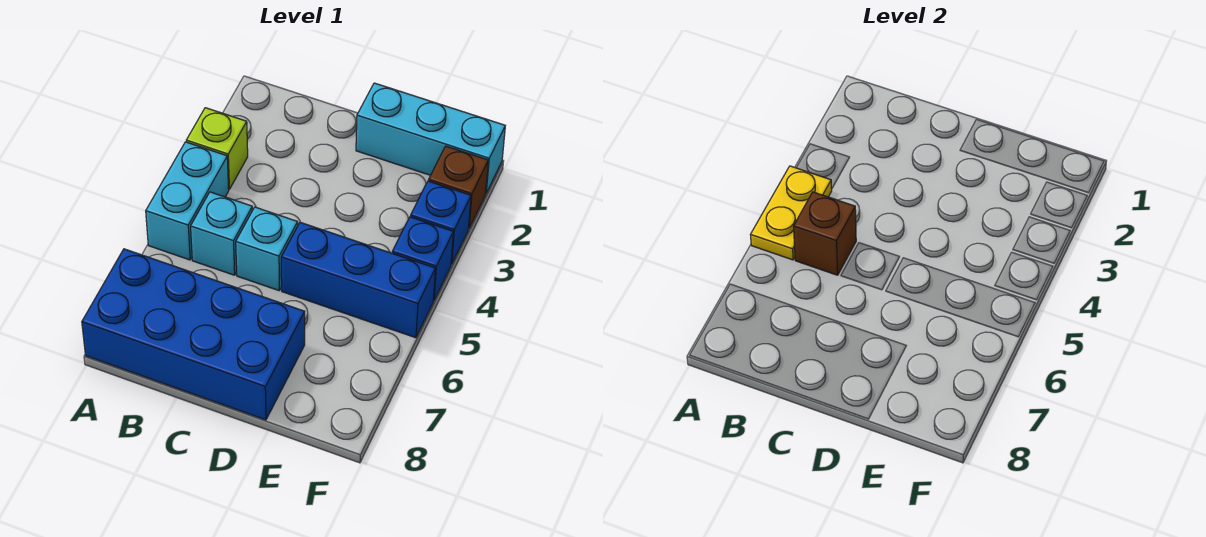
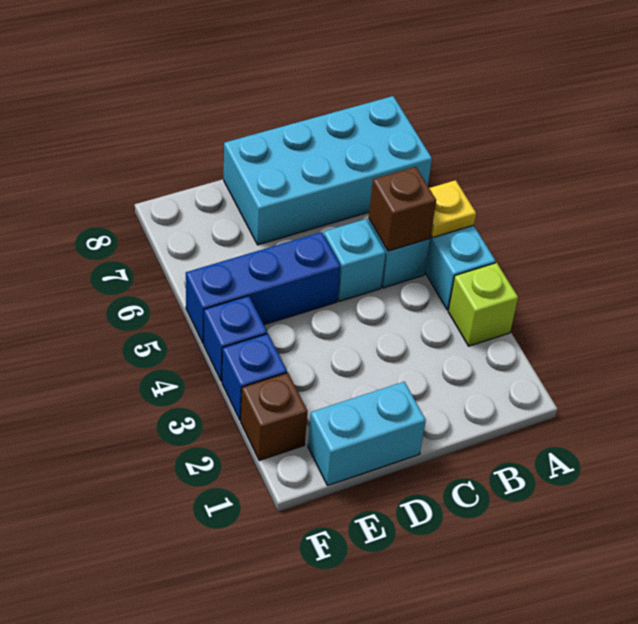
yellow 1x2 plate [751,166,832,260] -> yellow 1x1 plate [429,180,476,238]
blue 2x4 brick [82,249,305,420] -> cyan 2x4 brick [224,96,432,245]
cyan 1x3 brick [356,83,505,193] -> cyan 1x2 brick [308,382,426,486]

